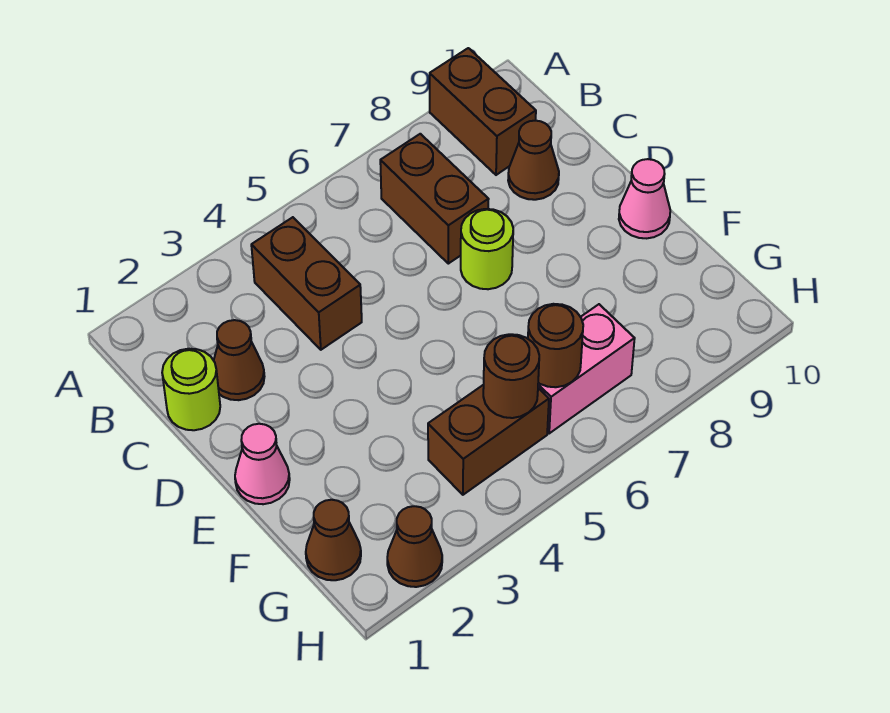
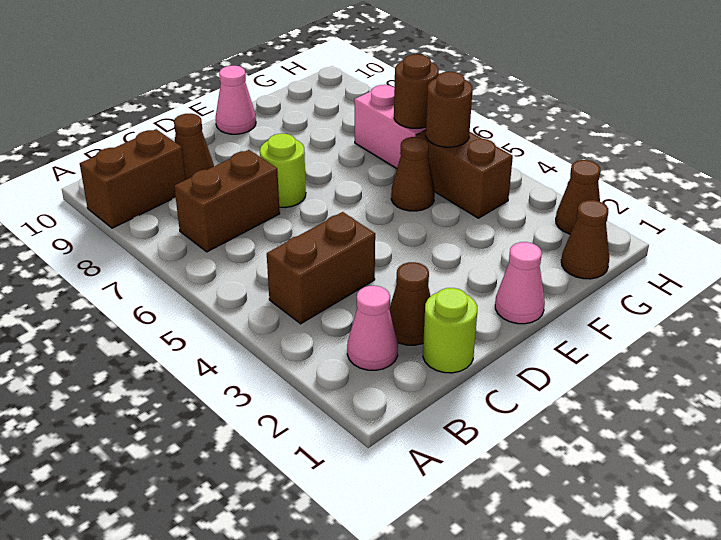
none -> pink 1x1 cone [347,286,398,370]
none -> brown 1x1 cone [391,137,435,211]

